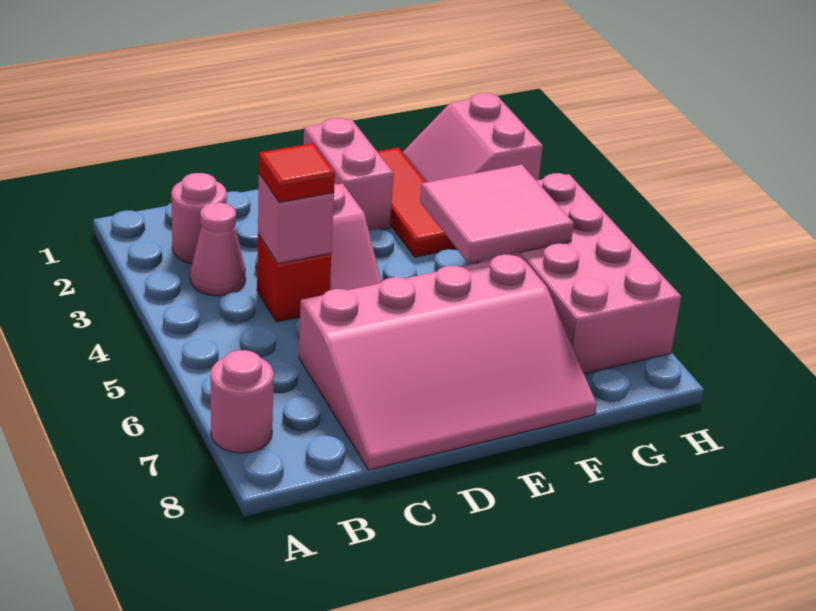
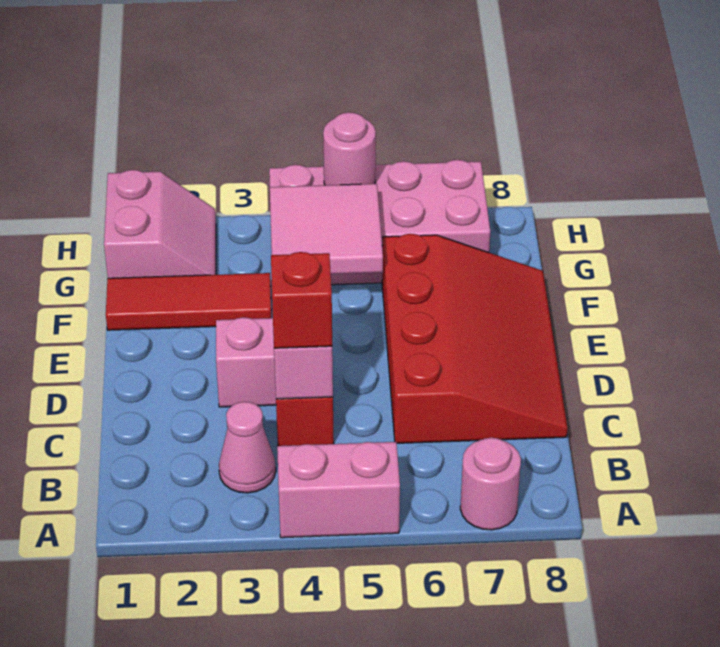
pink 1x1 round brick [171,173,227,264] -> pink 1x1 round brick moved to [323,112,376,185]
red 1x1 tile [259,143,335,203] -> red 1x1 brick [271,252,332,348]
pink 3x4 slope [299,255,597,470] -> red 3x4 slope [382,234,568,443]
pink 1x2 brick [304,118,394,231] -> pink 1x2 brick moved to [277,442,400,538]
pink 2x2 slope [403,93,543,182] -> pink 2x2 slope turned to [104,170,216,278]

